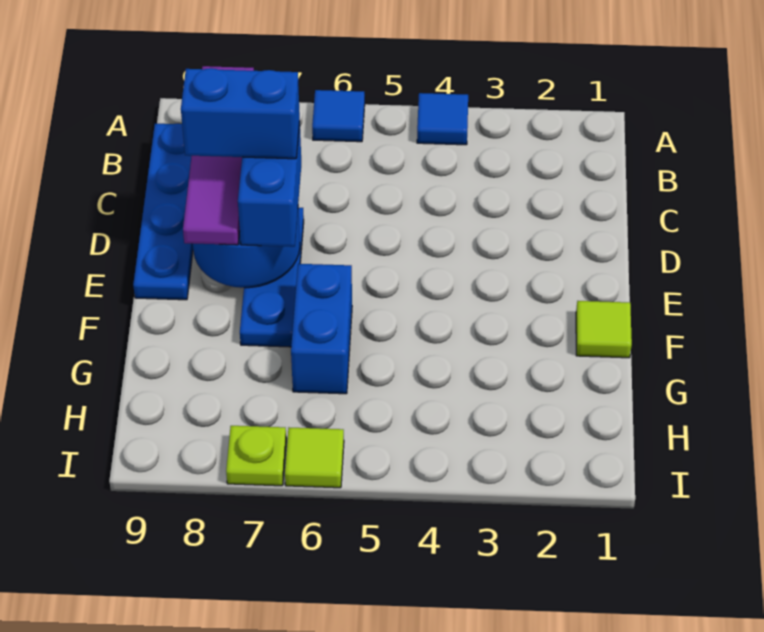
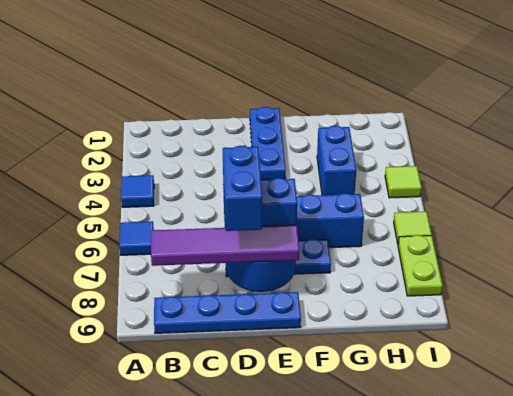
none -> blue 1x3 plate [250,107,286,180]
lime 1x1 tile [576,301,632,358] -> lime 1x1 tile moved to [385,166,422,198]
none -> blue 1x2 brick [317,126,356,195]
lime 1x1 plate [226,426,286,486] -> lime 1x2 plate [398,235,443,296]

